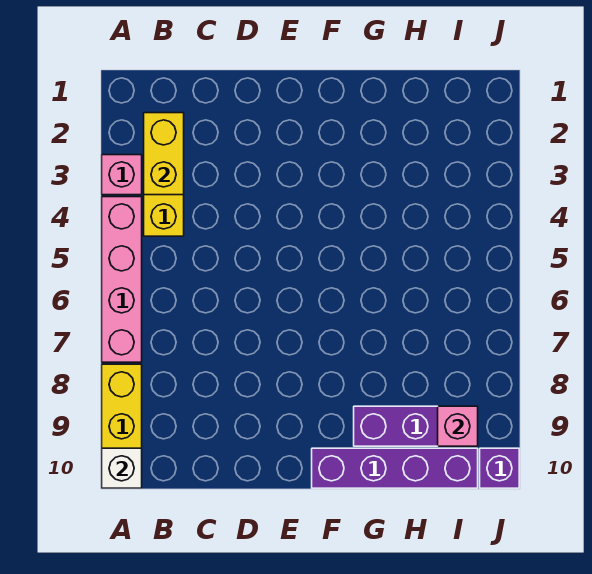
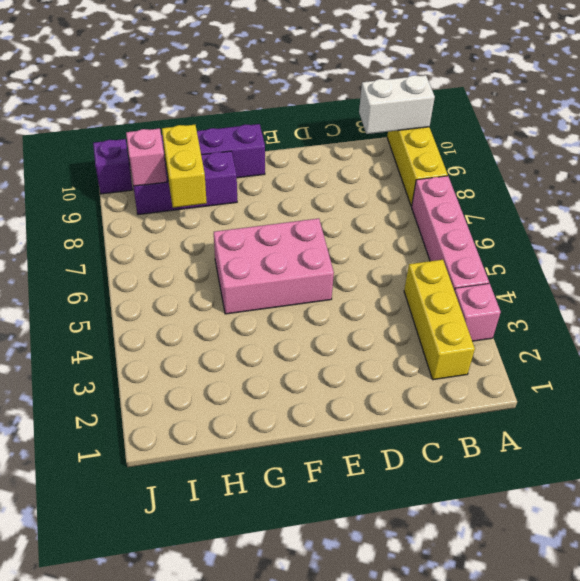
white 1x1 brick [102,448,142,488] -> white 1x2 brick [359,75,435,134]
yellow 1x2 brick [144,113,184,195] -> yellow 1x2 brick moved to [162,125,207,208]
none -> pink 2x3 brick [214,218,334,314]

